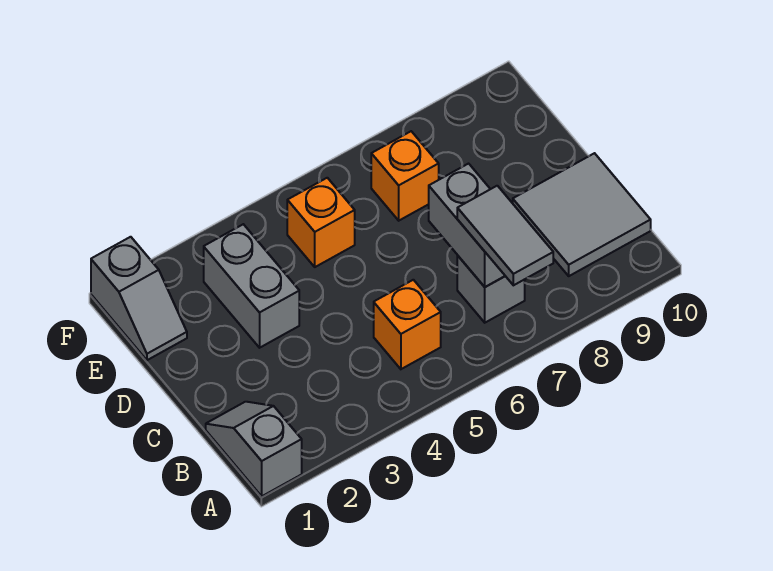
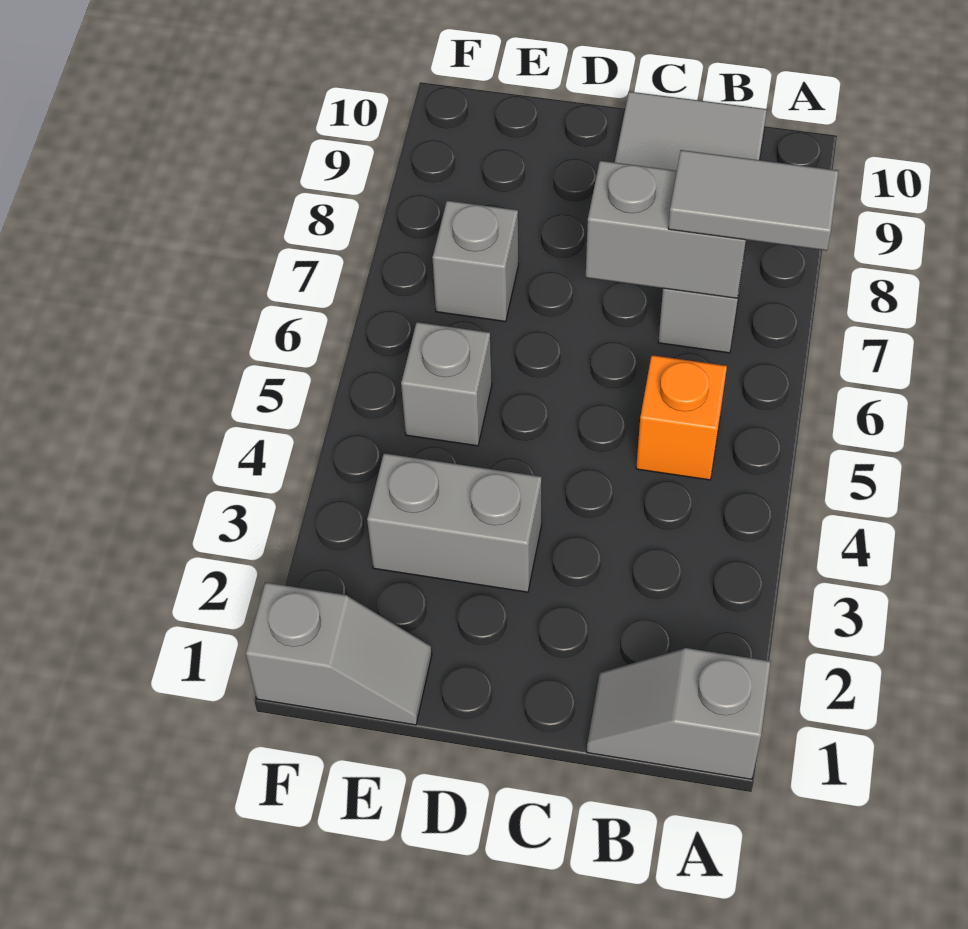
orange 1x1 brick [287,178,355,267] -> grey 1x1 brick [401,322,492,446]
orange 1x1 brick [371,131,439,221] -> grey 1x1 brick [433,201,518,322]

